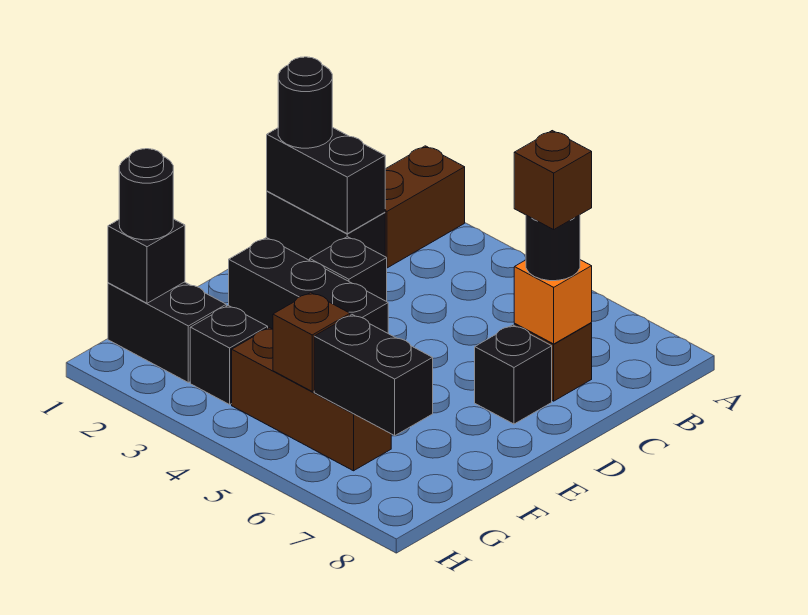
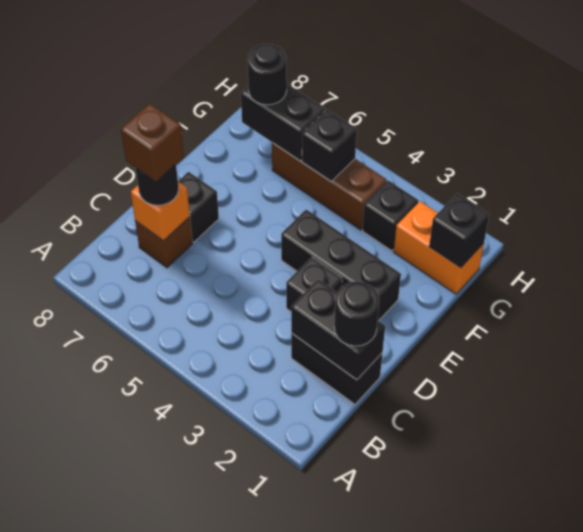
brown 1x2 brick [385,146,465,268] -> none
black 1x2 brick [108,282,226,383] -> orange 1x2 brick [394,201,484,294]
black 1x1 round brick [119,149,173,240] -> black 1x1 round brick moved to [247,44,287,105]
brown 1x1 brick [273,292,350,391] -> black 1x1 brick [302,110,357,181]

